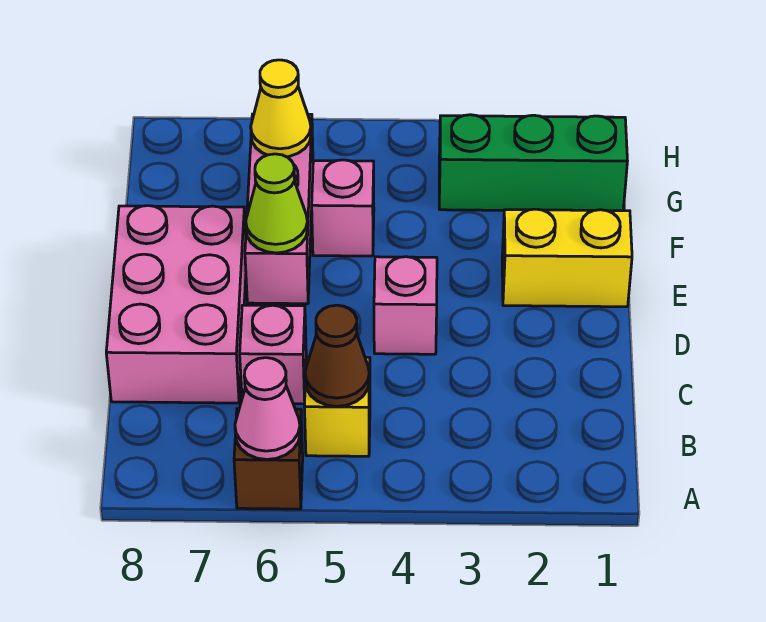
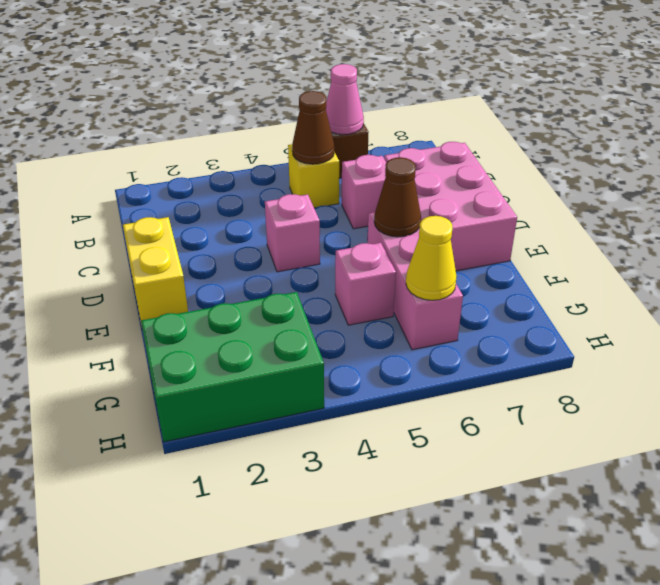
yellow 1x2 brick [502,209,632,307] -> yellow 1x2 brick turned to [123,217,188,325]
lime 1x1 cone [246,154,308,253] -> brown 1x1 cone [374,158,421,237]
green 1x3 brick [439,115,627,211] -> green 2x3 brick [141,292,324,442]

